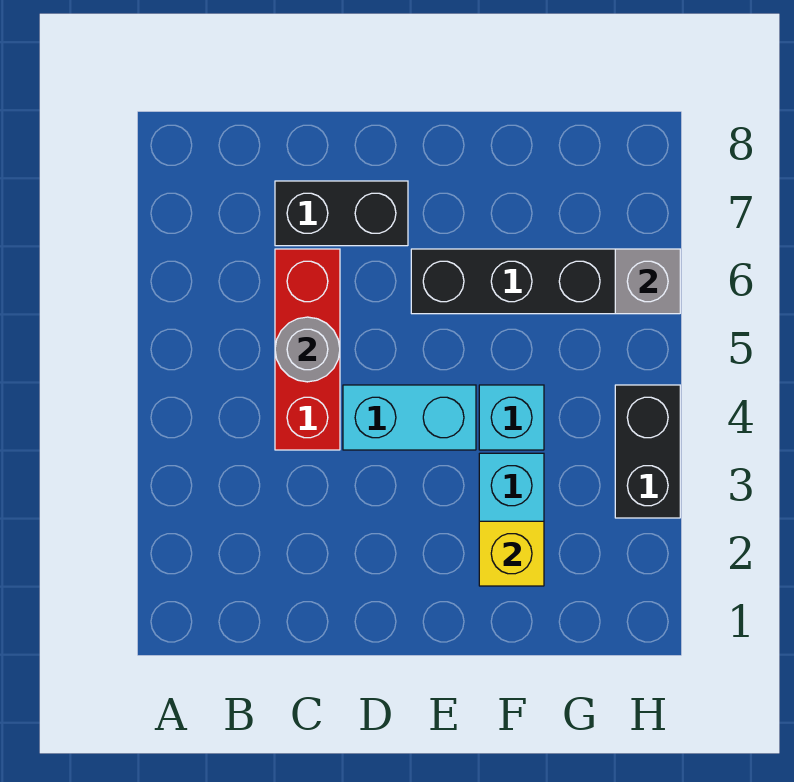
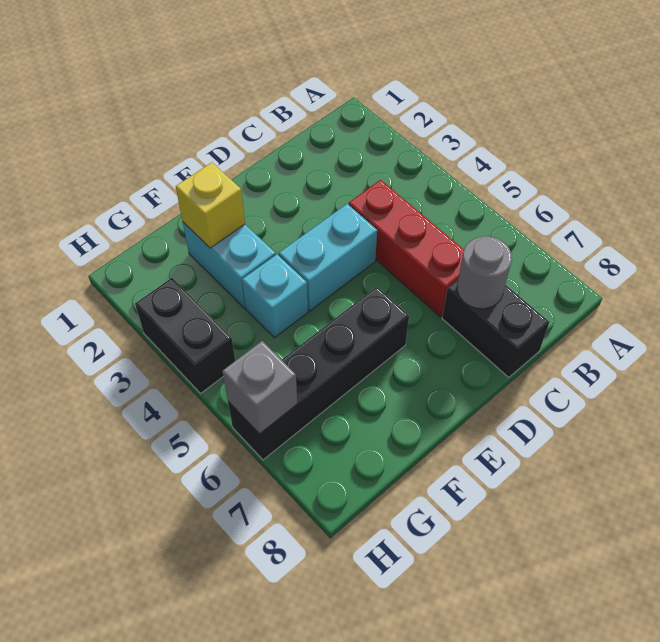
grey 1x1 round brick [275,317,340,382] -> grey 1x1 round brick moved to [457,236,512,309]
black 1x2 brick [275,181,408,246] -> black 1x2 brick turned to [442,280,549,378]

